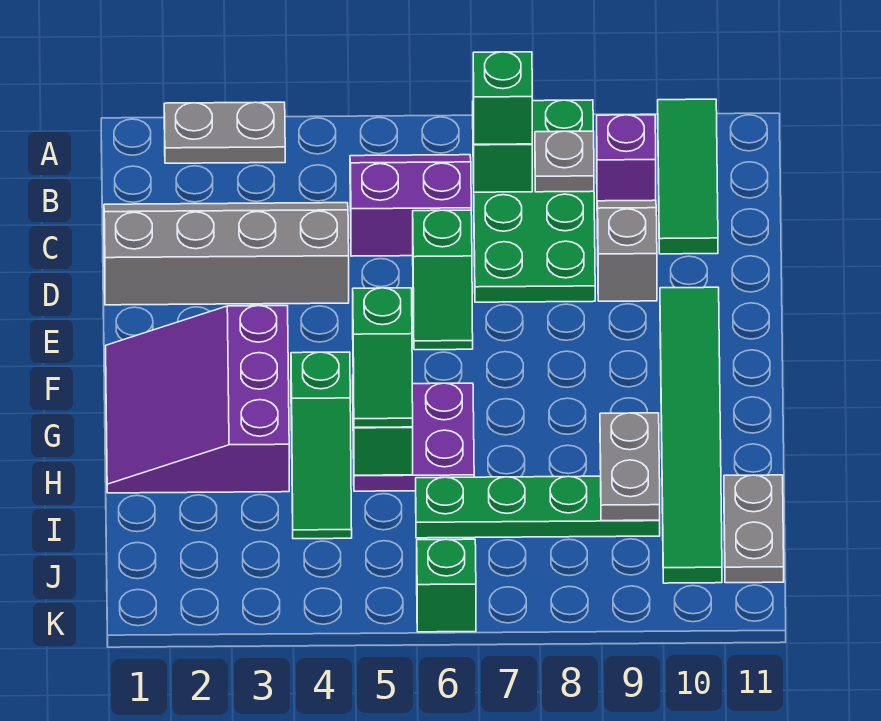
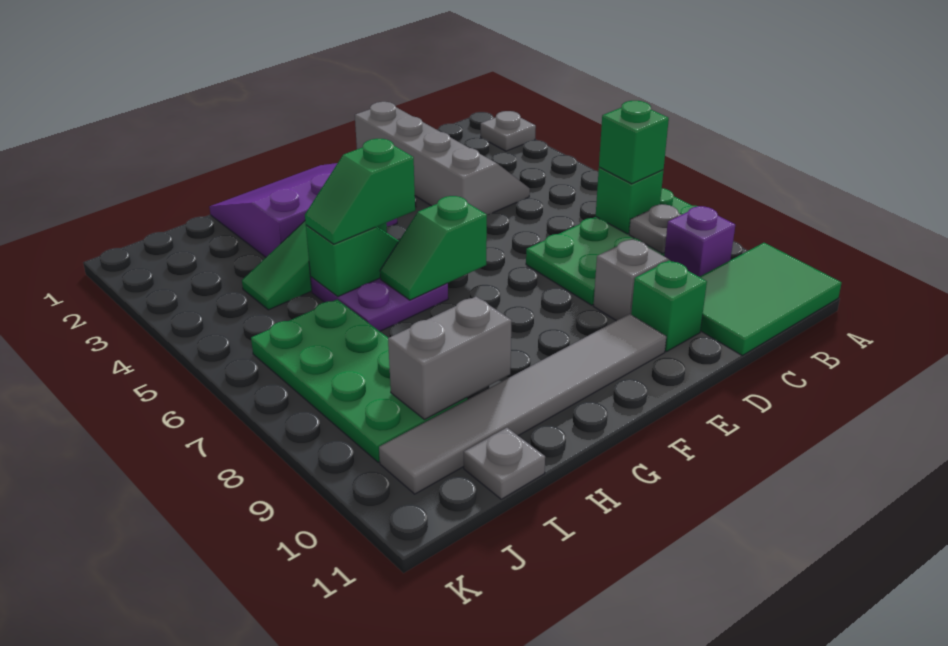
grey 1x2 plate [164,102,285,163] -> grey 1x1 plate [481,111,536,151]
green 1x3 tile [658,99,718,254] -> green 2x3 tile [700,243,841,355]
purple 2x2 slope [350,155,471,256] -> none
green 1x2 slope [413,210,473,350] -> green 1x2 slope moved to [380,196,487,300]
green 1x6 tile [660,287,722,583] -> grey 1x6 tile [379,314,666,494]
grey 1x2 plate [600,413,660,521] -> grey 1x2 brick [388,297,512,419]
green 1x4 plate [416,476,660,538] -> green 2x4 plate [251,299,467,462]
grey 1x2 plate [724,475,784,583] -> grey 1x1 plate [464,428,545,499]
green 1x1 brick [417,539,476,632] -> green 1x1 brick moved to [631,260,707,352]

